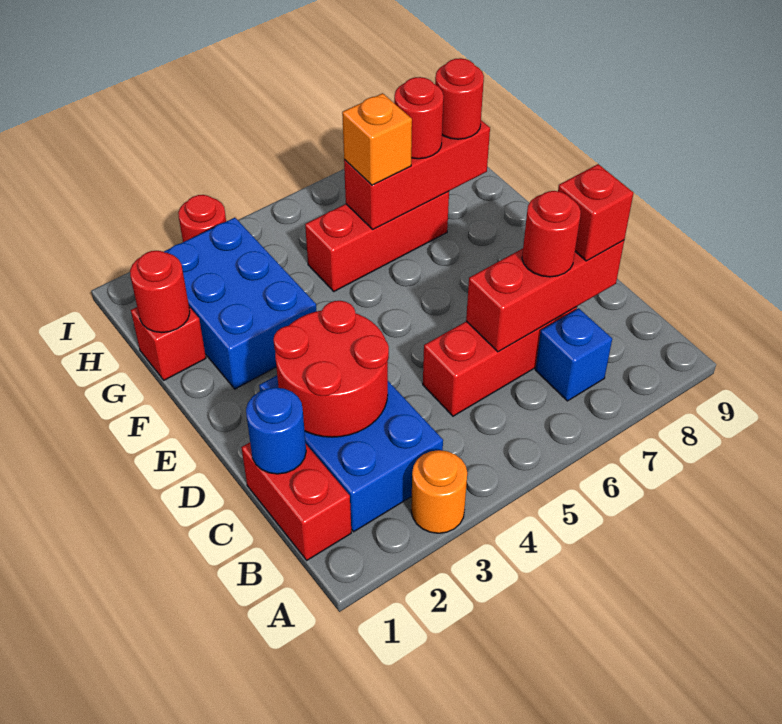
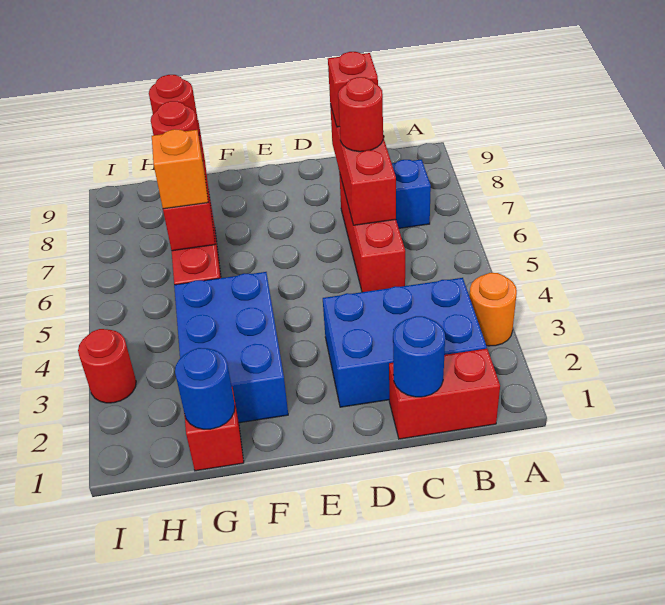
red 2x2 round brick [274,301,389,437] -> none
blue 2x3 brick [164,218,316,389] -> blue 2x3 brick turned to [174,272,288,423]
red 1x1 round brick [130,251,190,333] -> blue 1x1 round brick [175,348,235,429]

